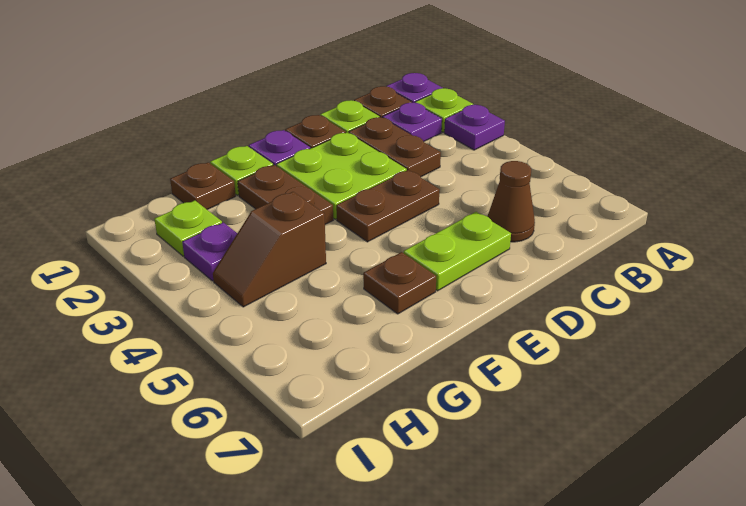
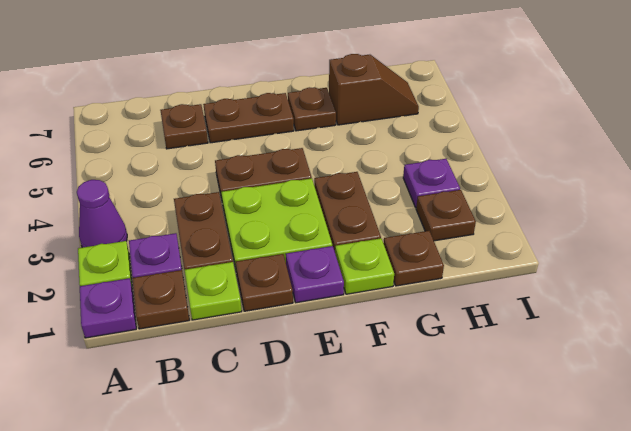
purple 1x1 plate [444,105,505,150] -> purple 1x1 cone [77,180,127,248]
brown 1x1 cone [487,161,535,242] -> brown 1x1 plate [160,104,208,149]
lime 1x2 plate [403,212,511,291] -> brown 1x2 plate [203,93,294,143]
brown 1x2 slope [213,192,326,307] -> brown 1x2 slope moved to [329,54,419,125]
lime 1x1 plate [154,201,222,256] -> brown 1x1 plate [416,190,476,241]

